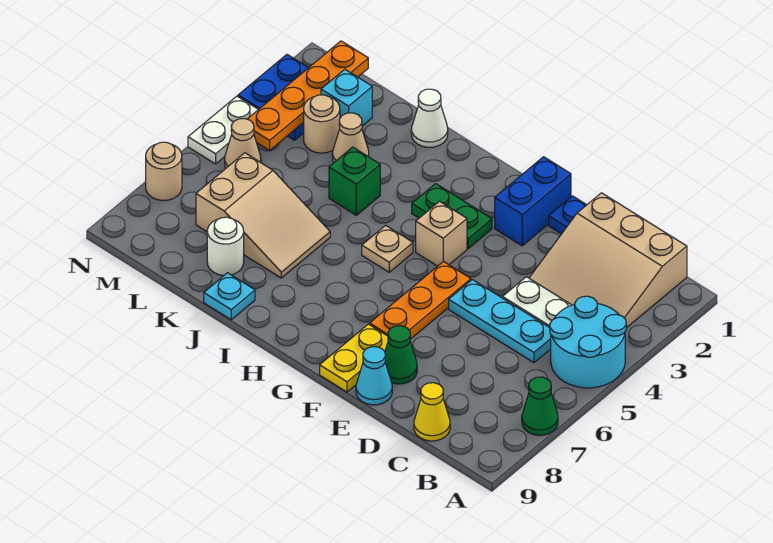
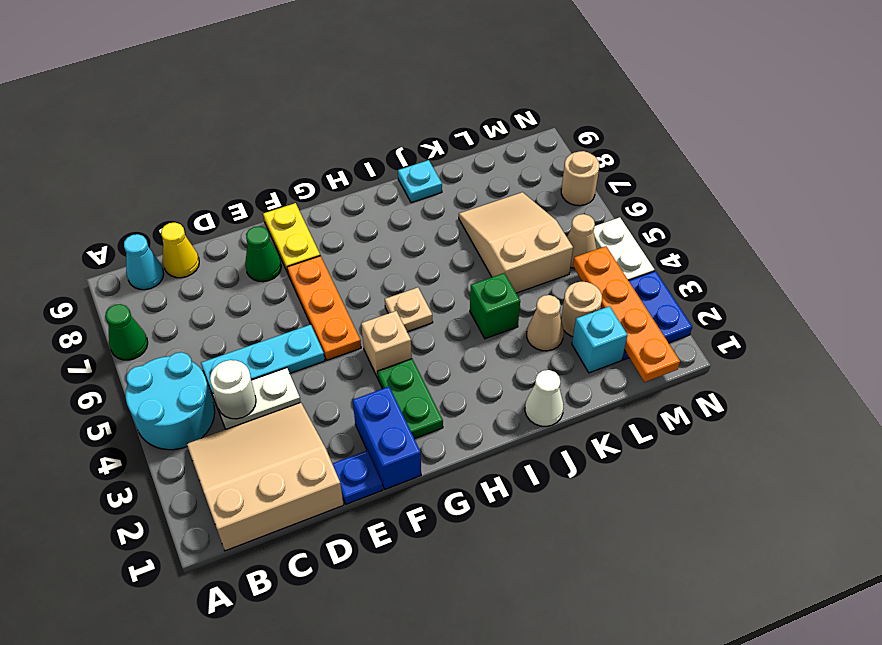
cyan 1x1 cone [356,347,392,405] -> cyan 1x1 cone moved to [124,234,164,290]
green 1x2 plate [412,184,492,248] -> green 1x2 plate turned to [377,359,443,439]
tan 2x3 slope [196,153,330,278] -> tan 2x3 slope turned to [459,192,573,293]
white 1x1 round brick [207,217,244,276] -> white 1x1 round brick moved to [210,360,256,419]

